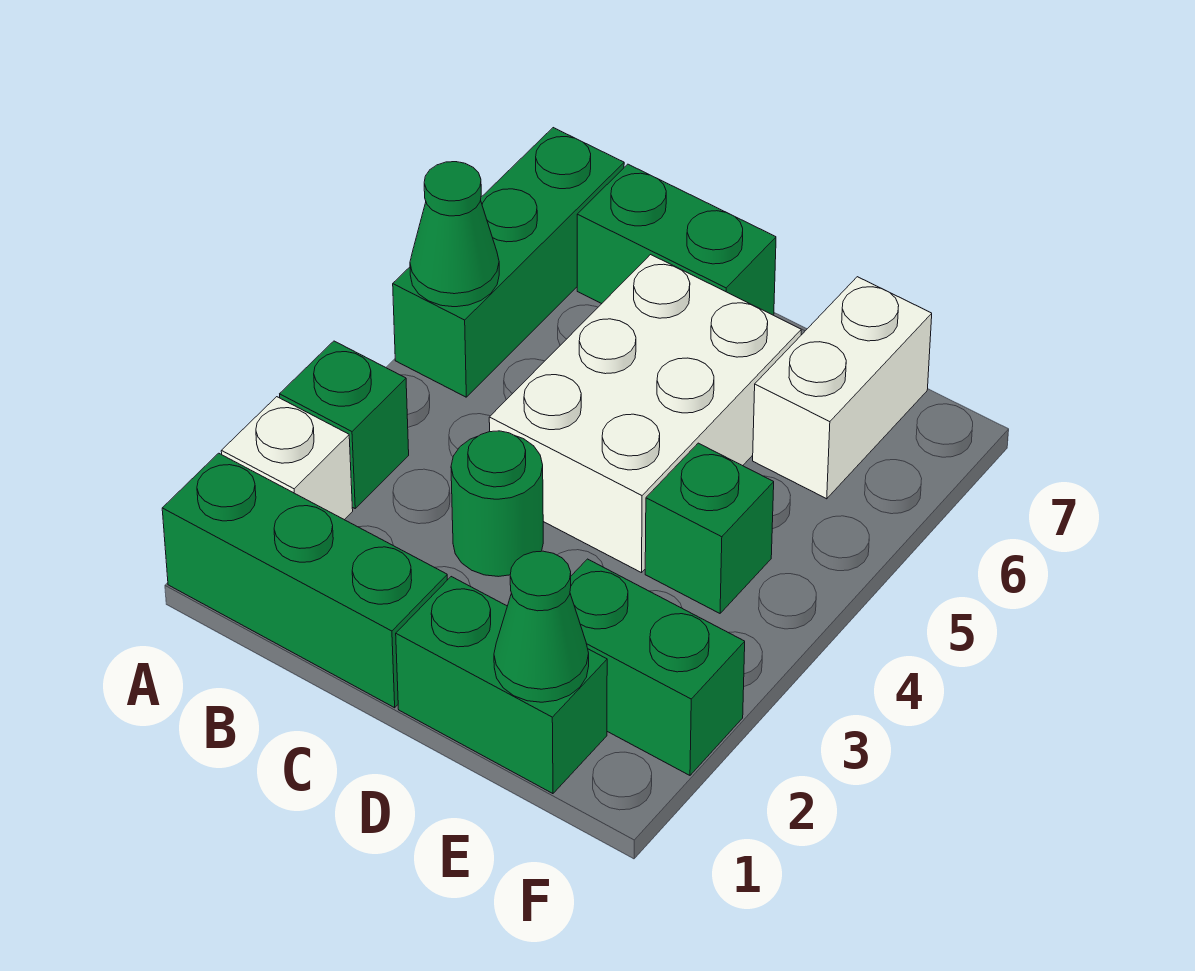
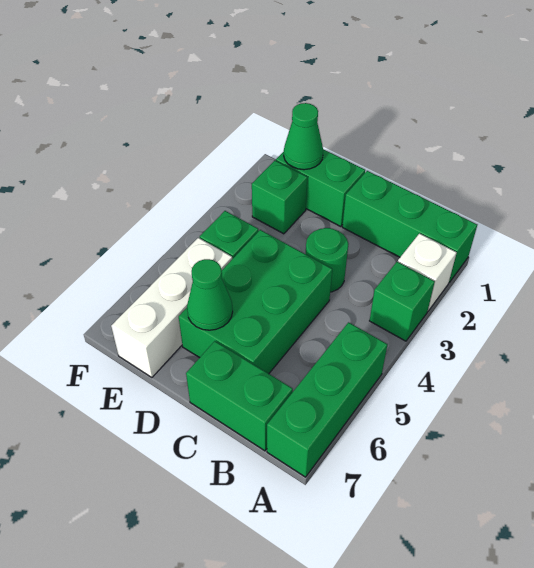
green 1x1 cone [410,162,499,307] -> green 1x1 cone moved to [187,259,233,330]
white 2x3 brick [489,255,801,573] -> green 2x3 brick [179,230,332,374]
green 1x2 brick [570,559,745,775] -> green 1x1 brick [252,161,307,234]
white 1x2 brick [753,277,932,499] -> white 1x3 brick [111,238,232,377]

